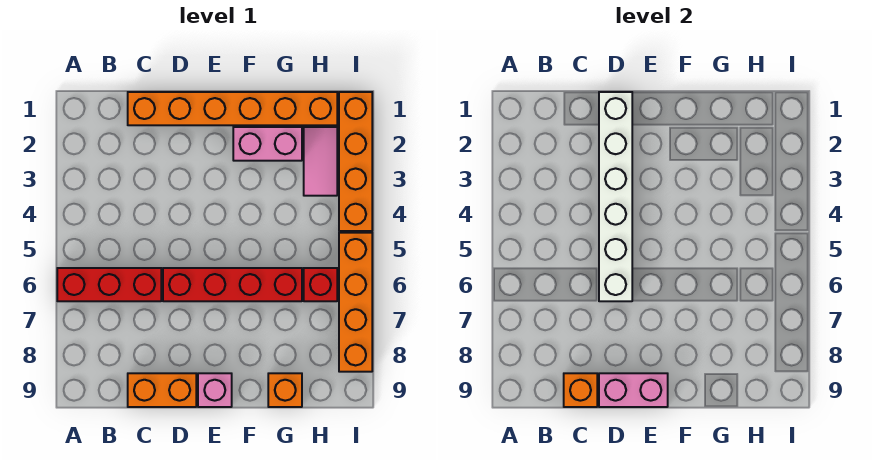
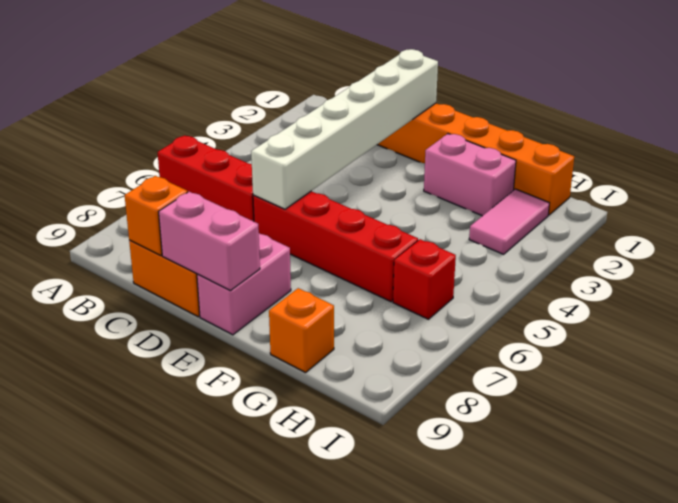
pink 1x1 brick [198,373,232,407] -> pink 1x2 brick [197,233,291,335]
orange 1x4 brick [339,92,372,231] -> none
orange 1x4 brick [339,233,372,372] -> none

